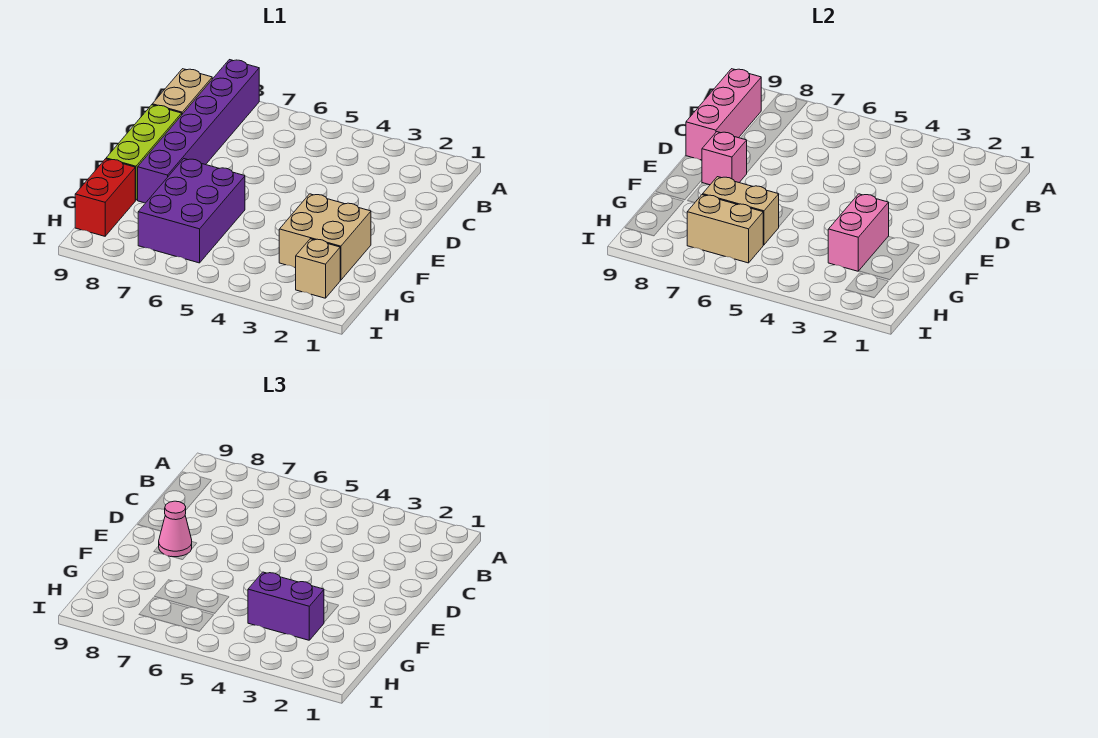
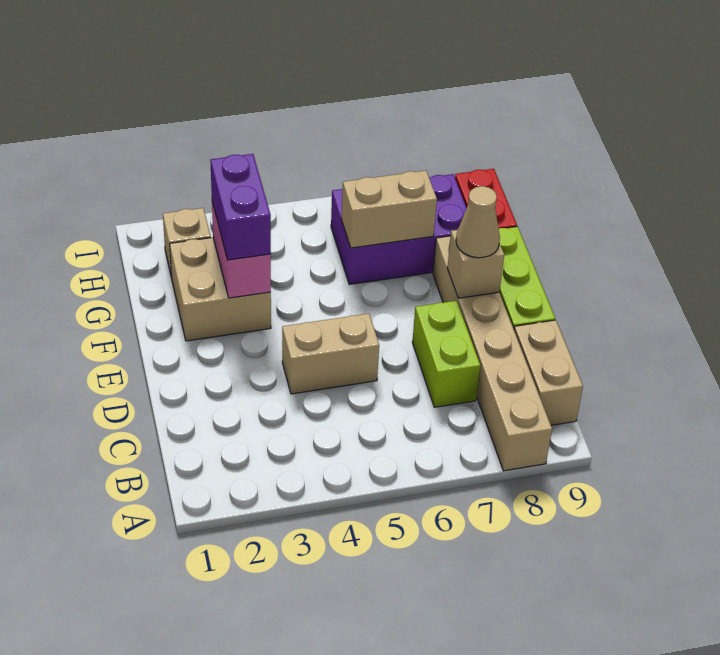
purple 1x6 brick [138,60,259,203] -> tan 1x6 brick [433,236,552,471]
pink 1x3 brick [686,69,761,160] -> none
none -> lime 1x2 brick [412,301,480,407]
pink 1x1 brick [702,132,747,185] -> tan 1x1 brick [447,230,504,298]
pink 1x1 cone [159,501,192,557] -> tan 1x1 cone [456,186,500,258]
purple 2x3 brick [138,159,245,263] -> purple 2x3 brick turned to [331,174,467,285]
purple 1x2 brick [248,572,324,640] -> purple 1x2 brick turned to [210,154,271,260]
tan 1x2 brick [687,195,763,263] -> tan 1x2 brick moved to [282,314,379,394]

